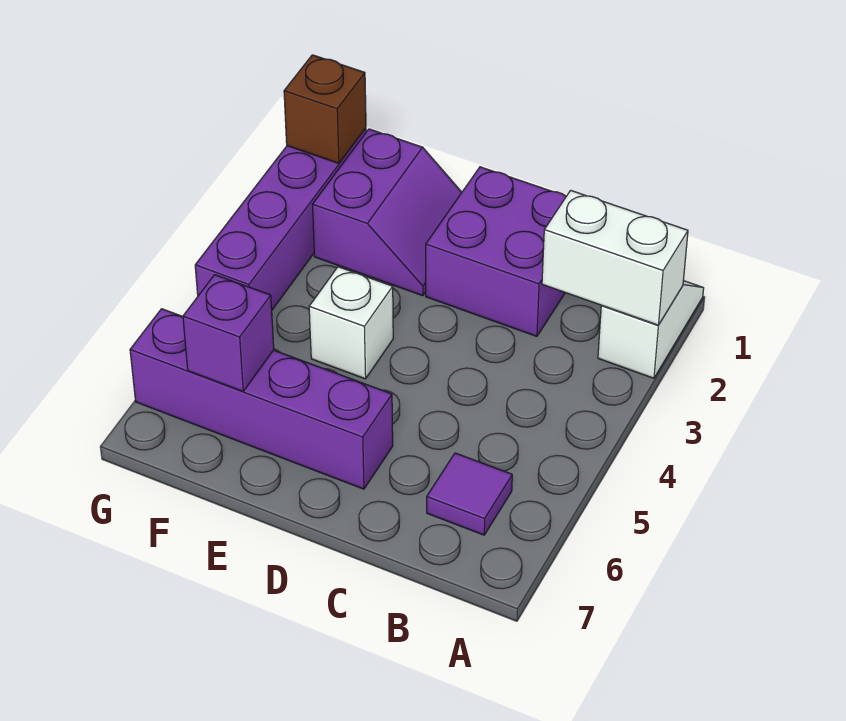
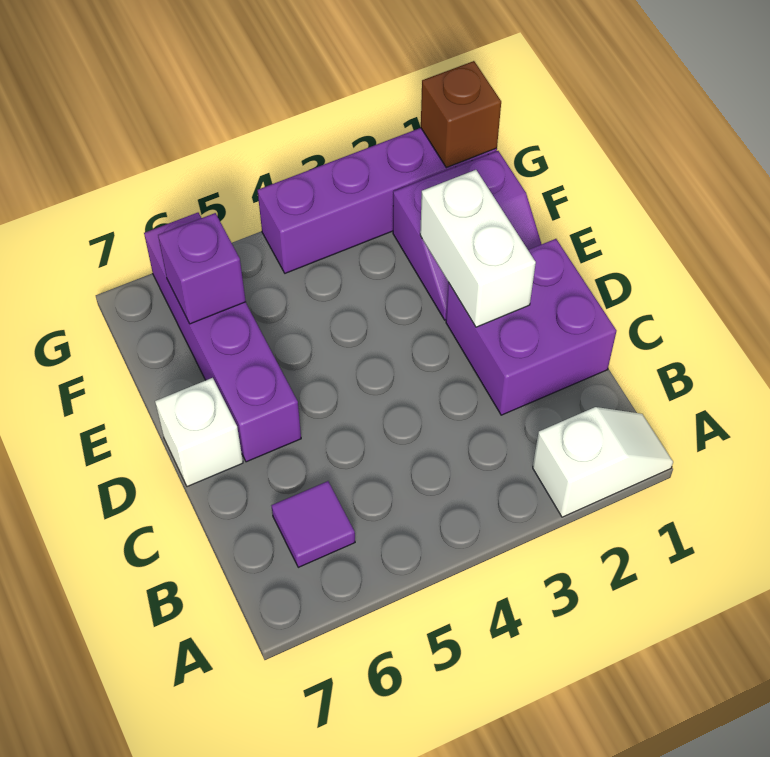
white 1x2 brick [542,190,688,325] -> white 1x2 brick moved to [420,170,536,327]
white 1x1 brick [309,267,393,379] -> white 1x1 brick moved to [155,378,243,487]

